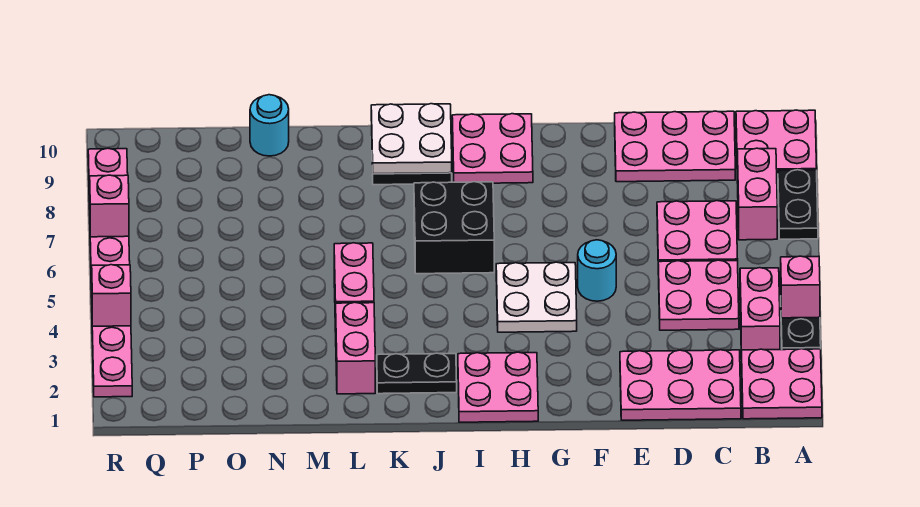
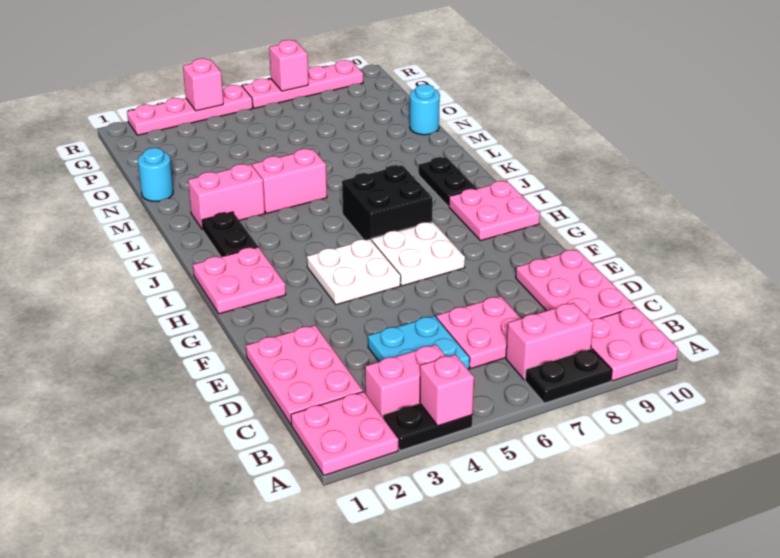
pink 2x2 plate [658,260,739,330] -> cyan 2x2 plate [368,316,470,369]
cyan 1x1 round brick [578,240,616,301] -> cyan 1x1 round brick moved to [138,148,173,201]
white 2x2 plate [371,104,452,174] -> white 2x2 plate moved to [372,222,465,286]

